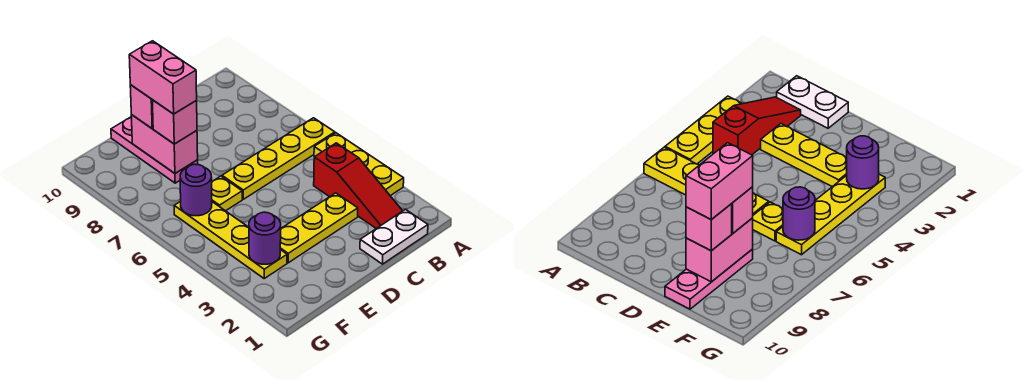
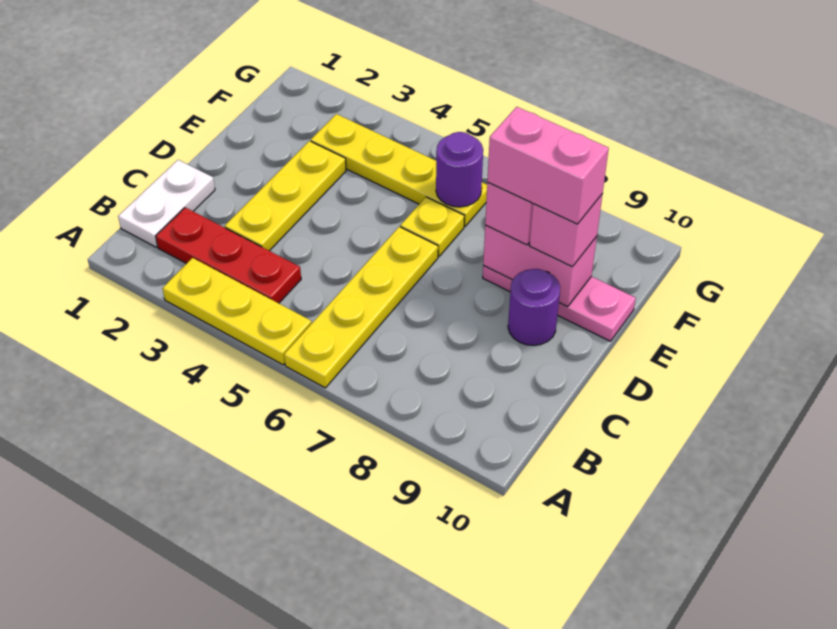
red 1x3 slope [314,143,402,229] -> red 1x3 plate [156,208,301,303]
purple 1x1 round brick [249,212,281,264] -> purple 1x1 round brick moved to [508,269,560,345]

